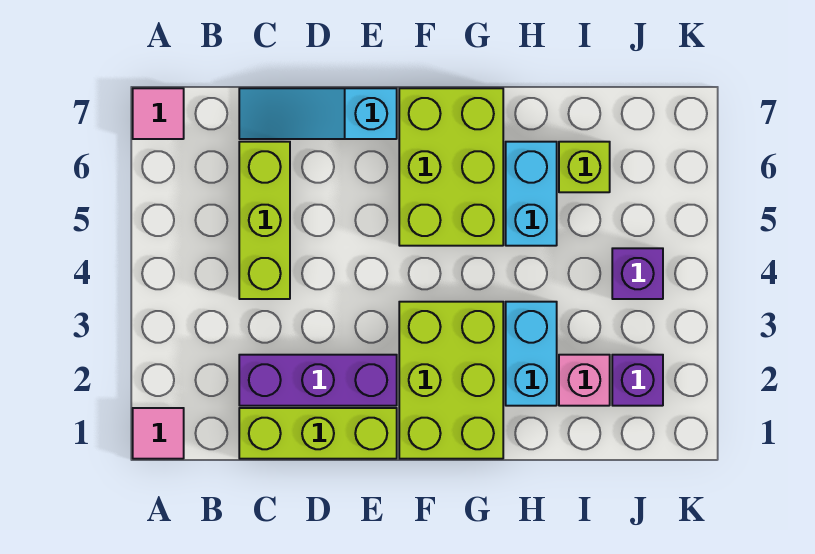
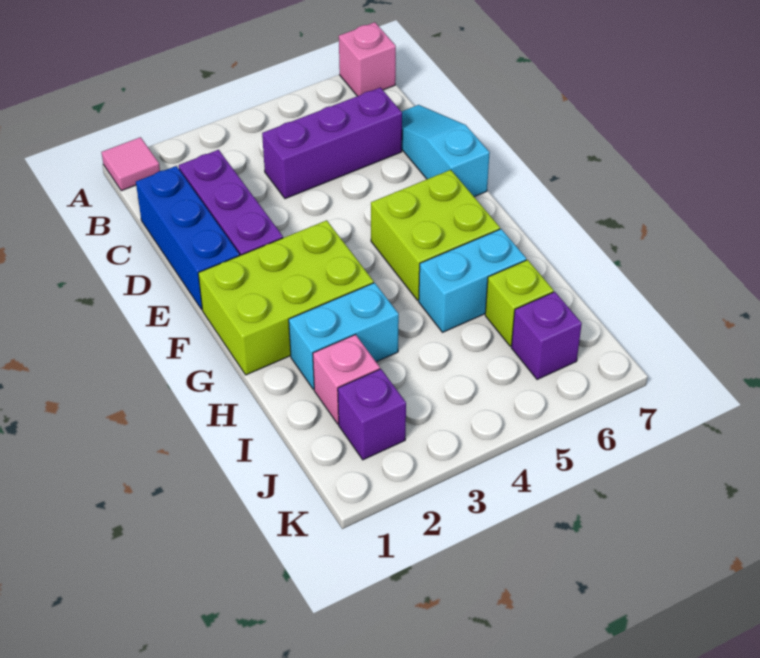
pink 1x1 tile [133,88,184,139] -> pink 1x1 brick [339,22,396,96]
lime 1x3 brick [239,408,397,459] -> blue 1x3 brick [136,166,239,310]
lime 1x3 brick [239,142,290,299] -> purple 1x3 brick [262,87,402,199]
lime 2x3 brick [399,88,503,246] -> lime 2x2 brick [371,170,500,300]
purple 1x1 brick [612,248,663,299] -> purple 1x1 brick moved to [511,292,582,380]

